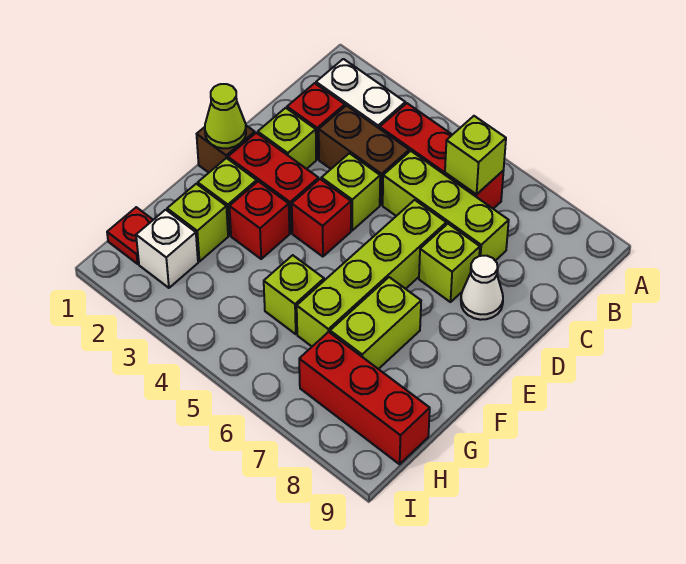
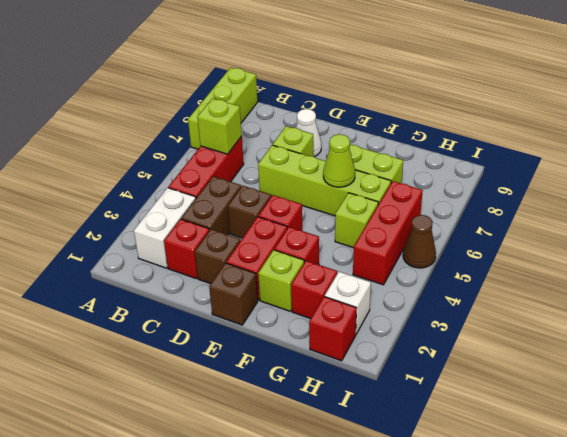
lime 1x3 brick [383,151,509,261] -> lime 1x3 brick moved to [188,67,258,149]
lime 1x1 brick [258,108,316,169] -> brown 1x1 brick [195,229,240,284]
lime 1x1 brick [321,153,380,230] -> brown 1x1 brick [228,186,271,238]
lime 1x1 cone [205,84,246,148] -> lime 1x1 cone moved to [323,134,355,187]
lime 1x1 brick [167,184,228,262] -> red 1x1 brick [291,261,337,319]
red 1x1 plate [107,207,153,264] -> red 1x1 brick [309,296,356,361]
red 1x3 brick [299,332,430,464] -> red 1x3 brick moved to [353,181,423,285]
none -> brown 1x1 cone [403,215,436,268]

